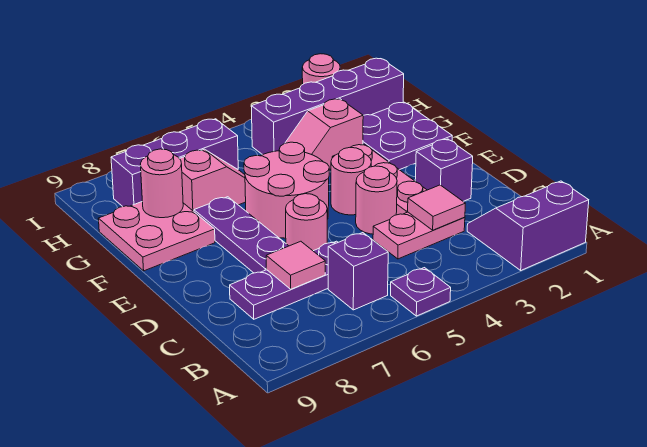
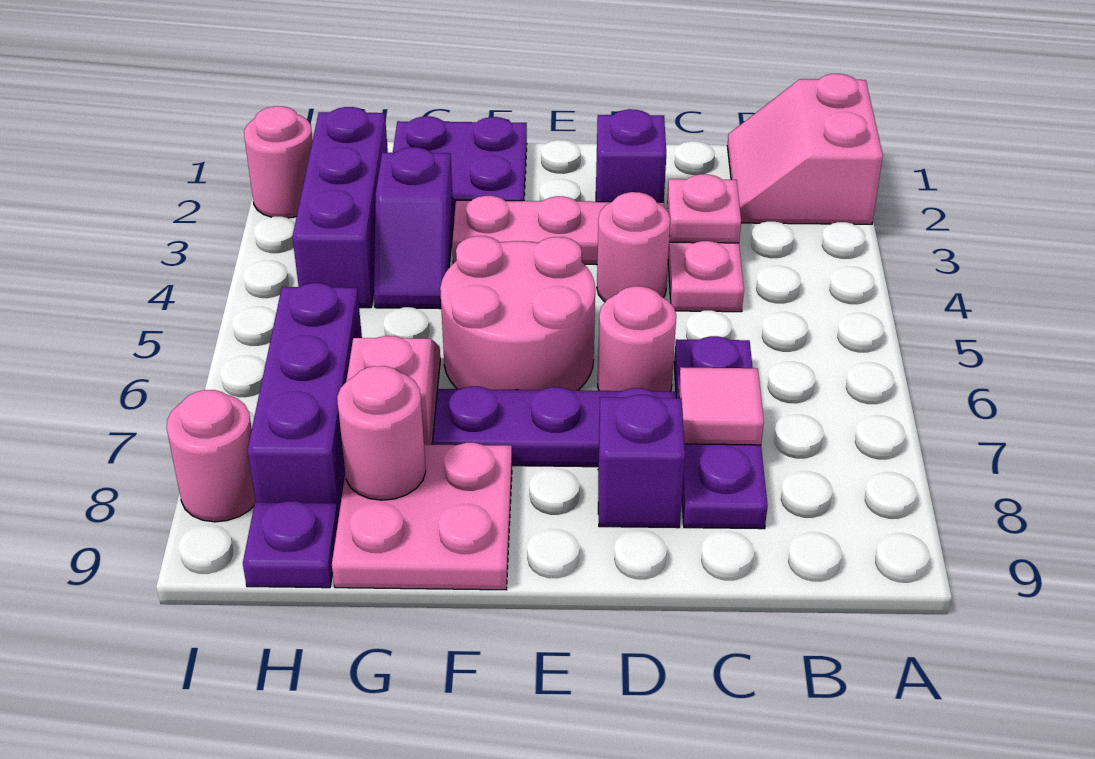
purple 2x2 slope [467,181,589,270] -> pink 2x2 slope [727,74,883,224]
purple 1x1 plate [391,268,451,316] -> purple 1x1 plate moved to [243,501,338,588]
purple 1x1 brick [328,233,388,310] -> purple 1x1 brick moved to [598,395,685,528]
pink 1x1 tile [408,185,465,230] -> pink 1x1 plate [667,174,741,243]
pink 1x1 round brick [331,147,371,215] -> pink 1x1 round brick moved to [167,390,256,522]
pink 1x2 slope [285,99,363,170] -> purple 1x2 slope [374,147,454,309]
purple 1x4 brick [251,58,404,155] -> purple 1x3 brick [292,107,388,308]

